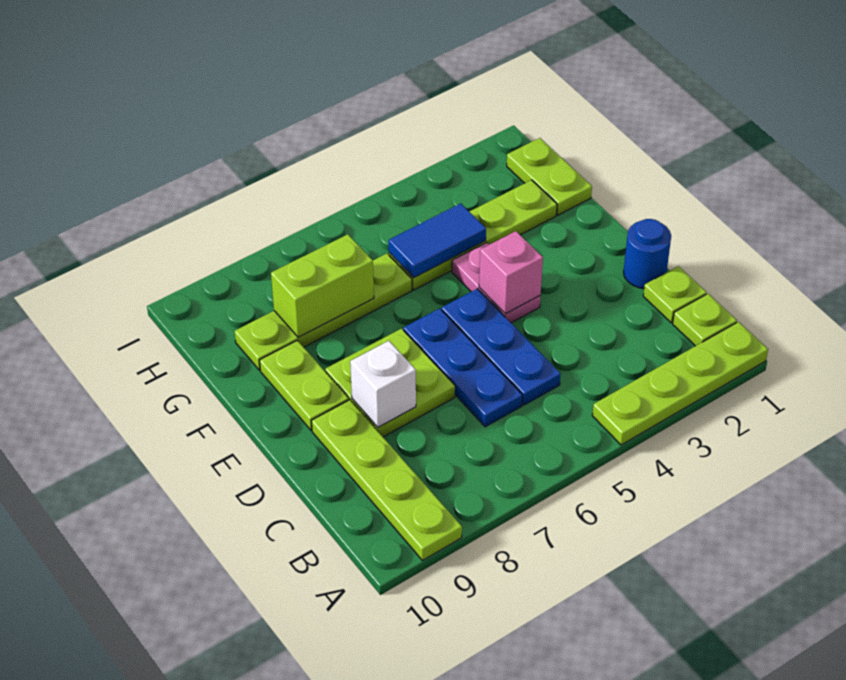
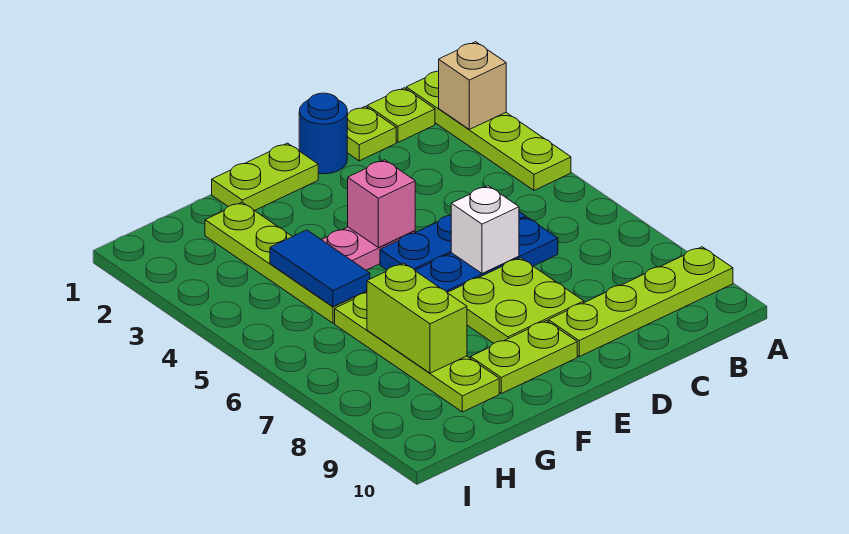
none -> tan 1x1 brick [439,42,506,129]
white 1x1 brick [350,341,416,427] -> white 1x1 brick moved to [451,186,519,273]
lime 1x2 plate [507,138,592,215] -> lime 1x2 plate moved to [212,143,318,211]

